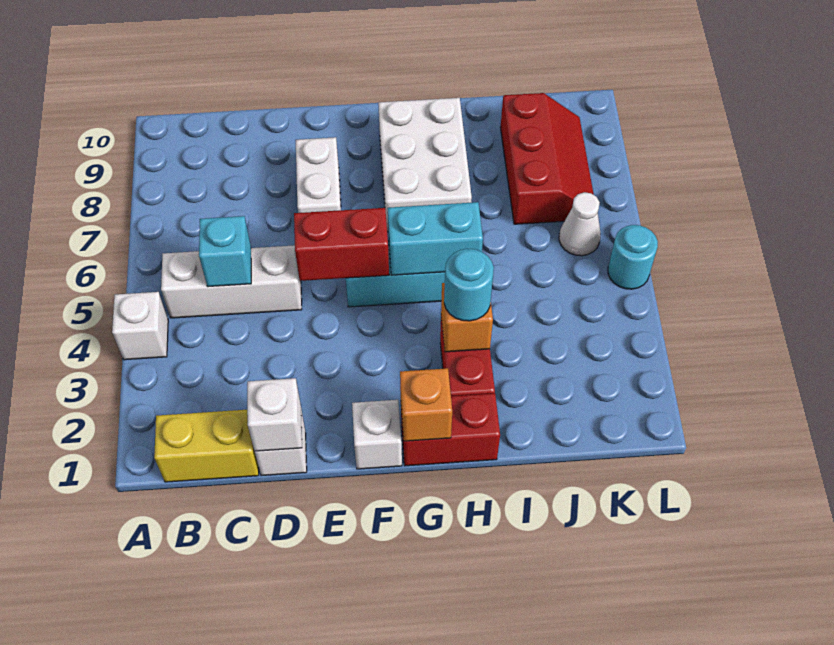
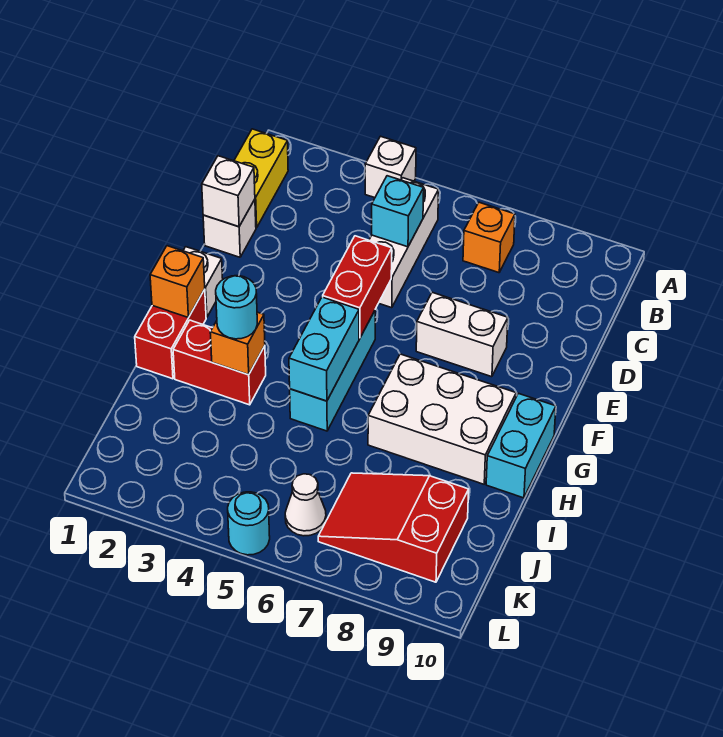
none -> orange 1x1 brick [463,202,515,273]
none -> cyan 1x2 brick [486,393,556,498]
red 2x3 slope [500,93,594,224] -> red 2x3 slope turned to [318,473,469,582]

